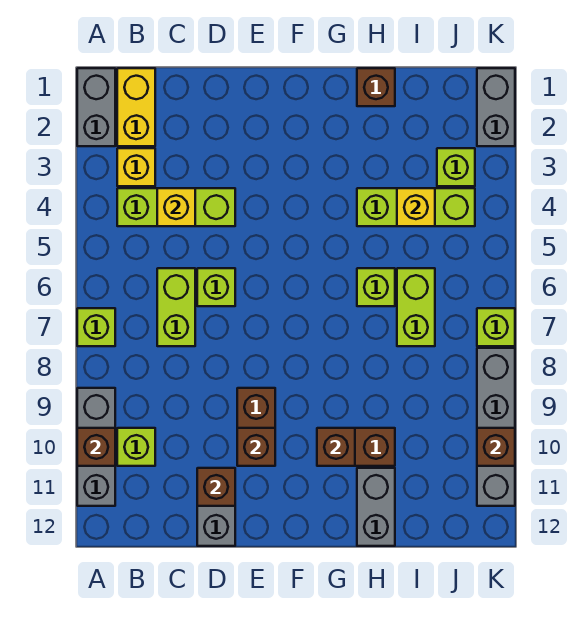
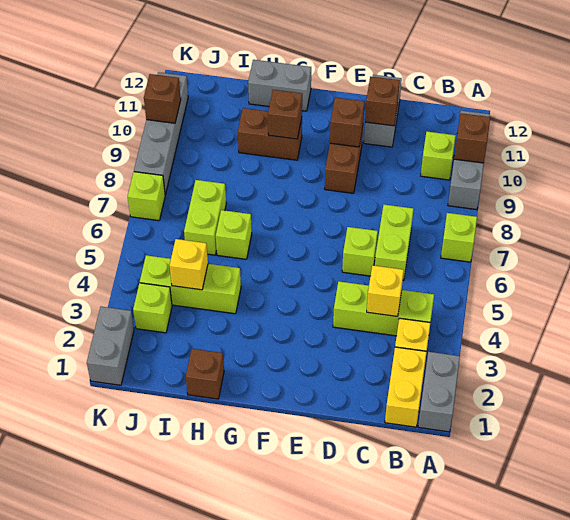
grey 1x2 brick [357,468,395,546] -> grey 1x2 brick turned to [248,60,311,111]

